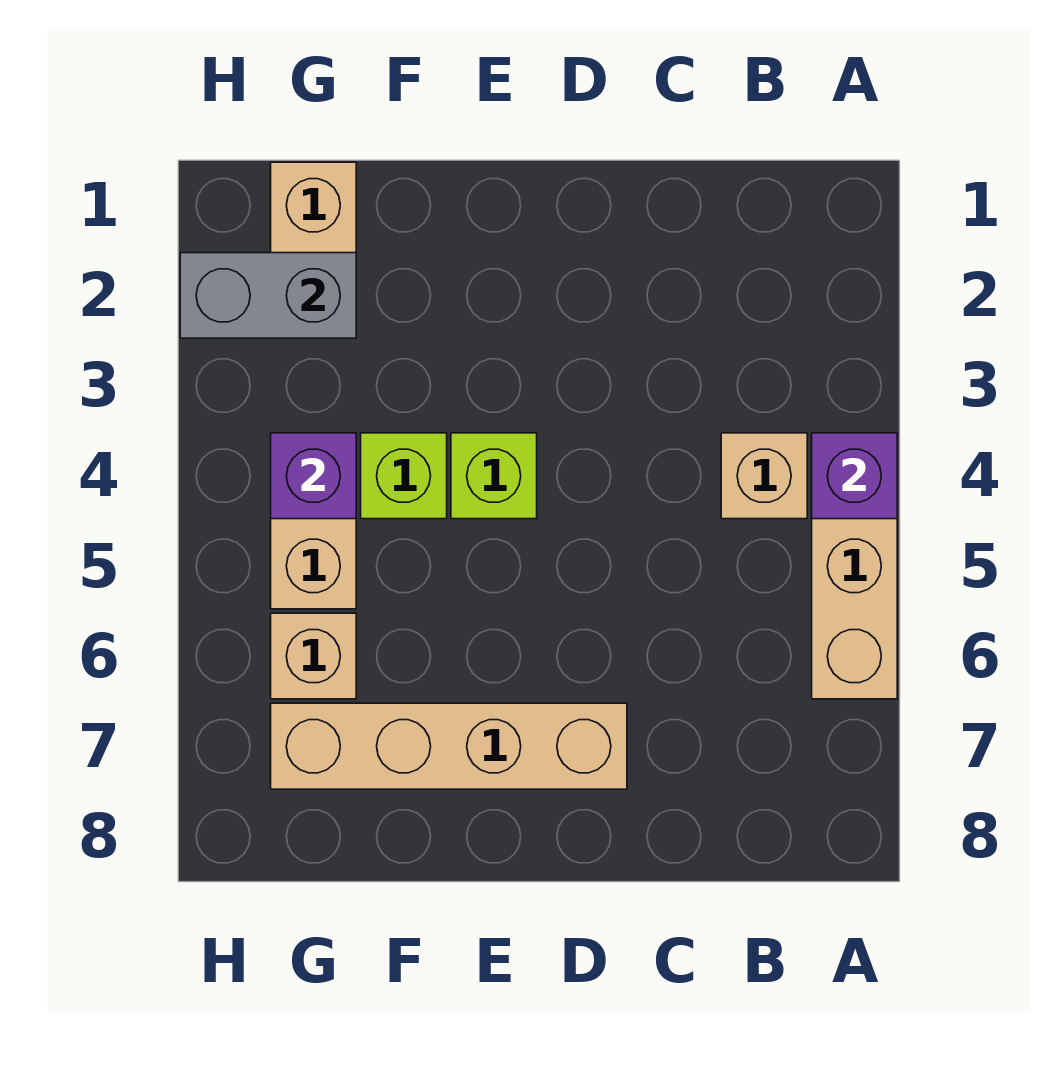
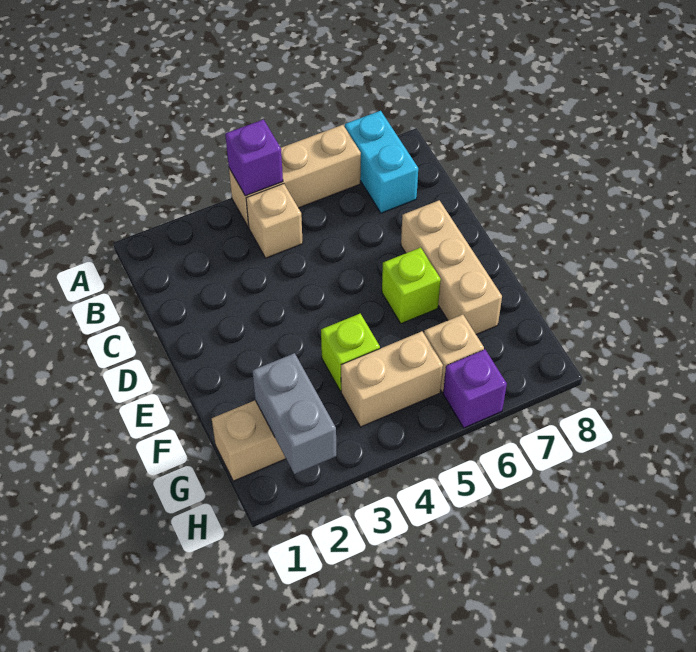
none -> cyan 1x2 brick [345,111,418,213]
tan 1x4 brick [271,703,627,789] -> tan 1x3 brick [401,200,502,335]
lime 1x1 brick [451,433,537,519] -> lime 1x1 brick moved to [382,248,441,324]
purple 1x1 brick [271,433,356,519] -> purple 1x1 brick moved to [443,349,507,428]

